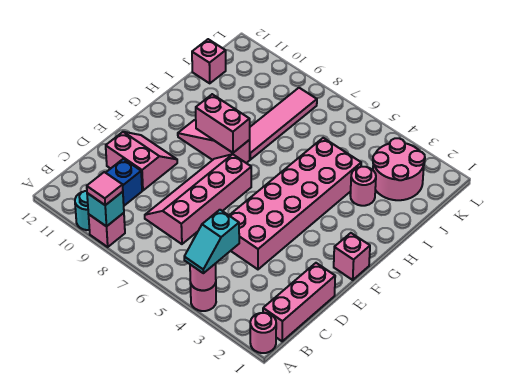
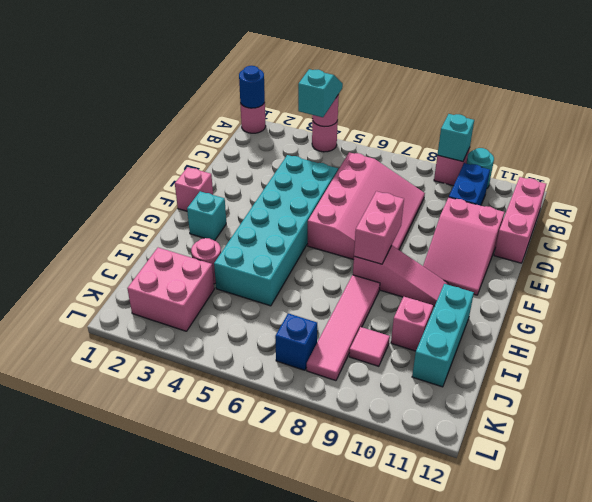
none -> blue 1x1 round brick [239,66,265,108]
pink 1x1 tile [87,172,123,205] -> pink 1x1 tile moved to [349,327,390,366]
pink 1x3 brick [263,263,335,341] -> pink 1x3 brick moved to [494,177,546,263]
pink 2x4 slope [145,154,251,244] -> pink 3x4 slope [308,152,425,260]
pink 2x6 brick [229,138,361,269] -> cyan 2x6 brick [214,155,338,306]
pink 2x2 slope [106,132,177,190] -> pink 2x3 slope [423,197,504,295]
none -> cyan 1x1 brick [187,191,226,241]
pink 1x2 brick [196,94,250,153] -> pink 1x2 brick turned to [354,191,404,264]
none -> cyan 1x3 brick [412,284,474,387]
pink 2x2 round brick [373,138,425,200] -> pink 2x2 brick [127,248,214,331]
pink 1x1 brick [192,39,226,83] -> pink 1x1 brick moved to [391,297,433,351]
none -> blue 1x1 brick [275,313,317,370]

